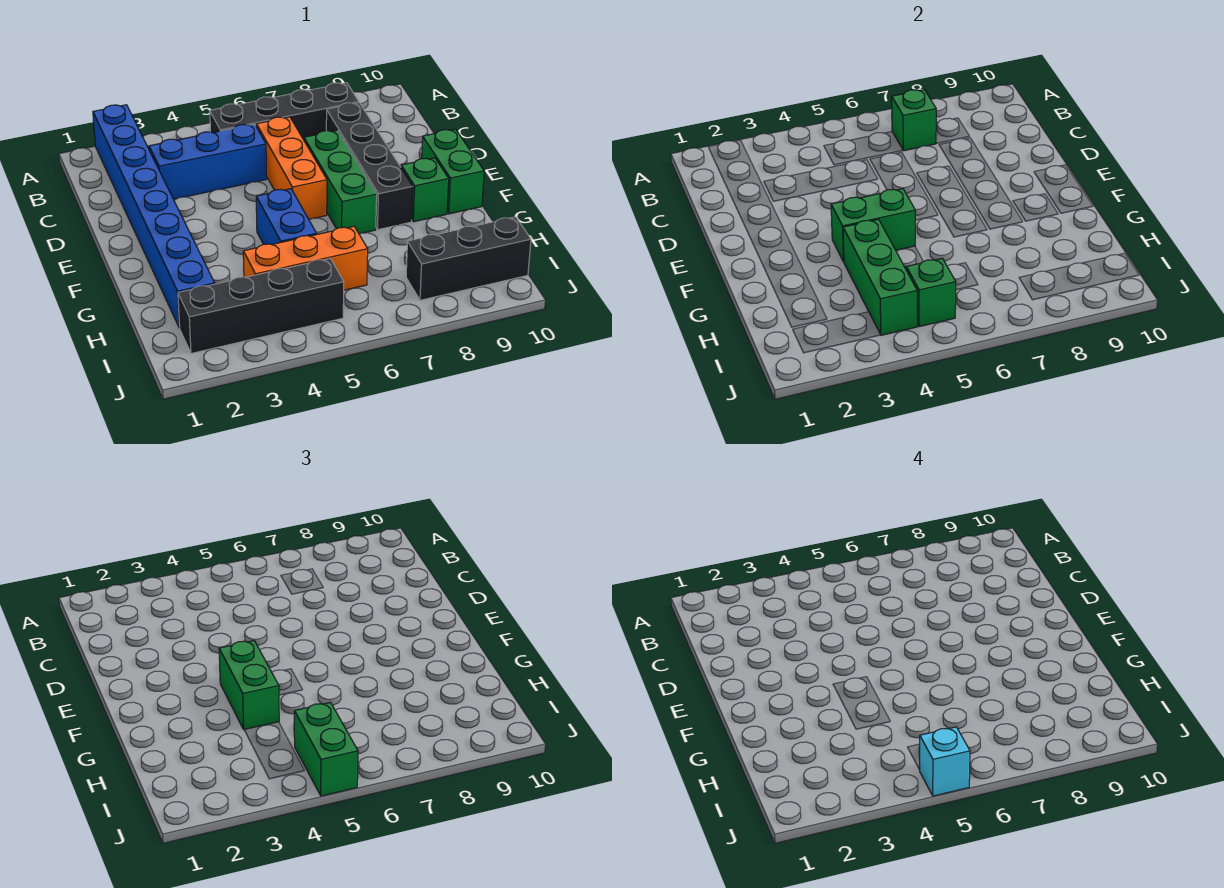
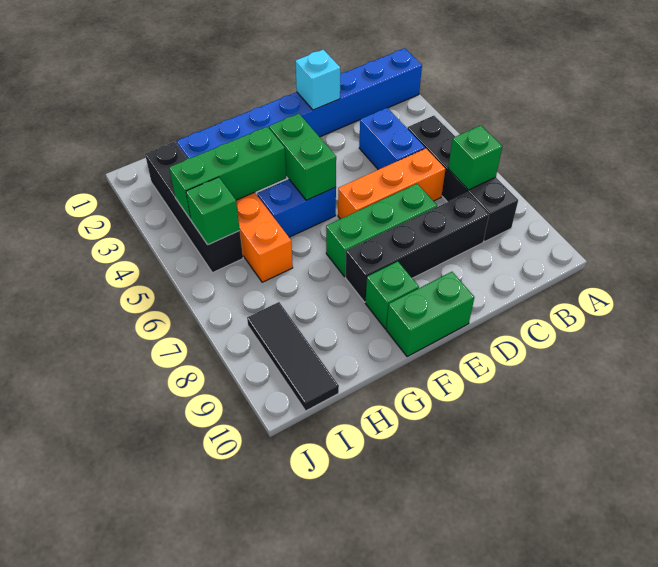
blue 1x3 brick [149,124,267,199] -> blue 1x2 brick [359,108,425,170]
green 1x2 brick [219,641,279,729] -> none
green 1x2 brick [294,702,358,796] -> none
black 1x3 brick [406,217,531,300] -> black 1x3 tile [247,302,339,411]
cyan 1x1 brick [919,727,970,796] -> cyan 1x1 brick moved to [296,50,340,110]

